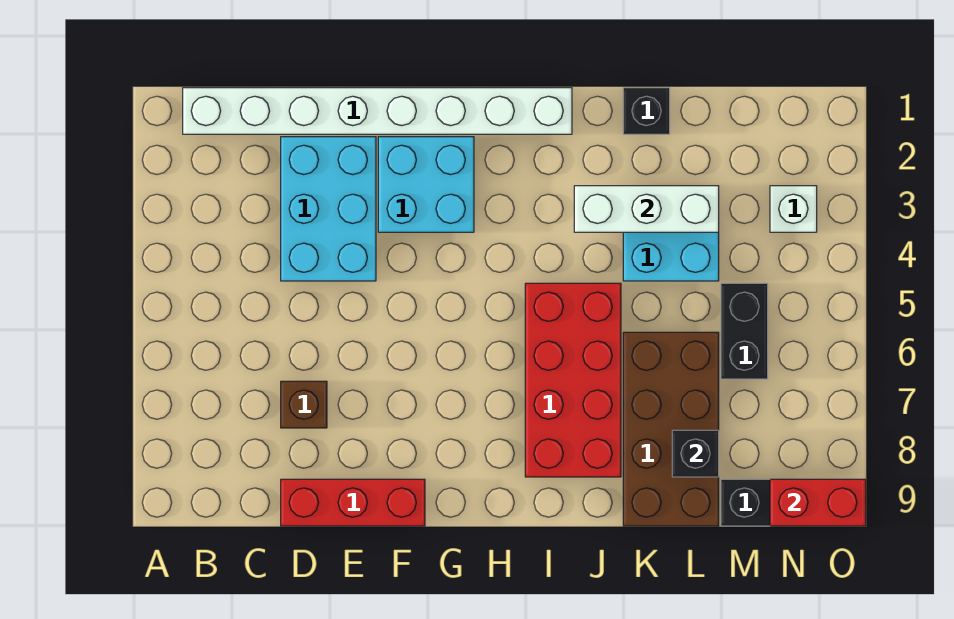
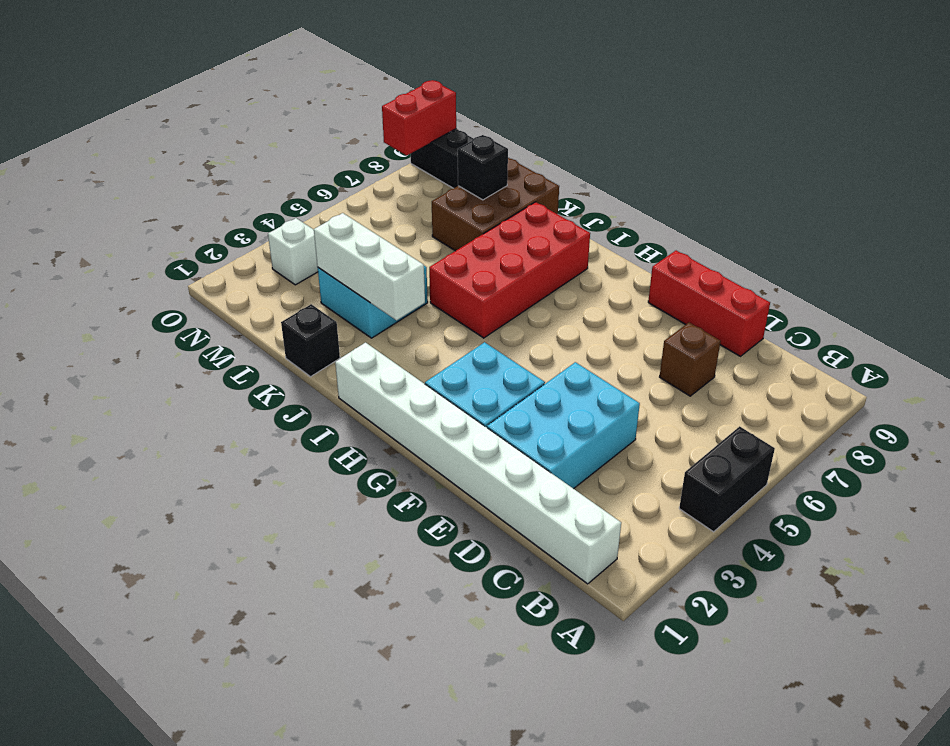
brown 2x4 brick [623,332,719,526] -> brown 2x3 brick [432,158,559,251]
black 1x2 brick [721,283,768,379] -> black 1x2 brick moved to [679,426,775,532]
red 1x2 brick [770,479,866,526] -> red 1x2 brick turned to [382,80,456,155]

